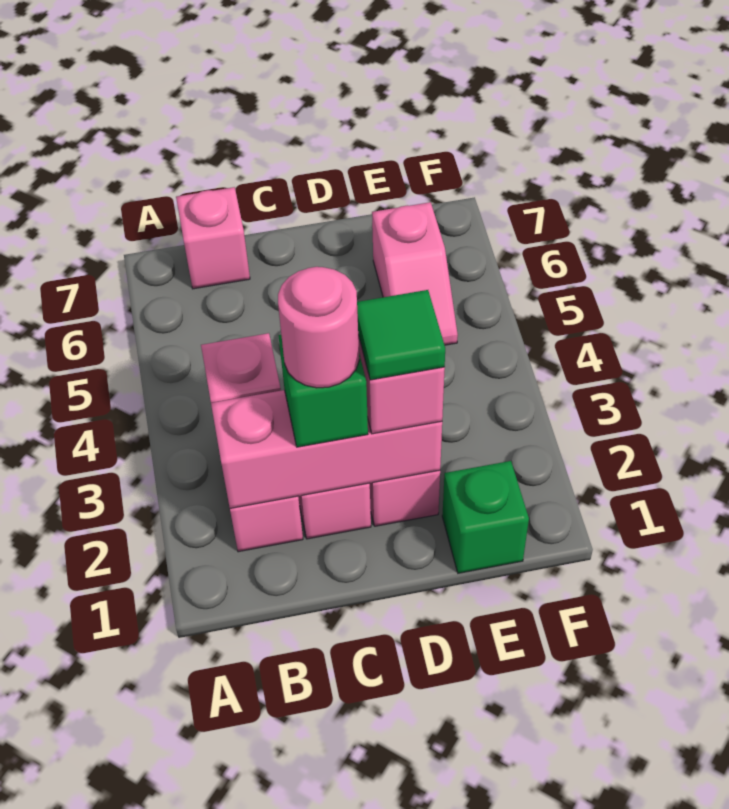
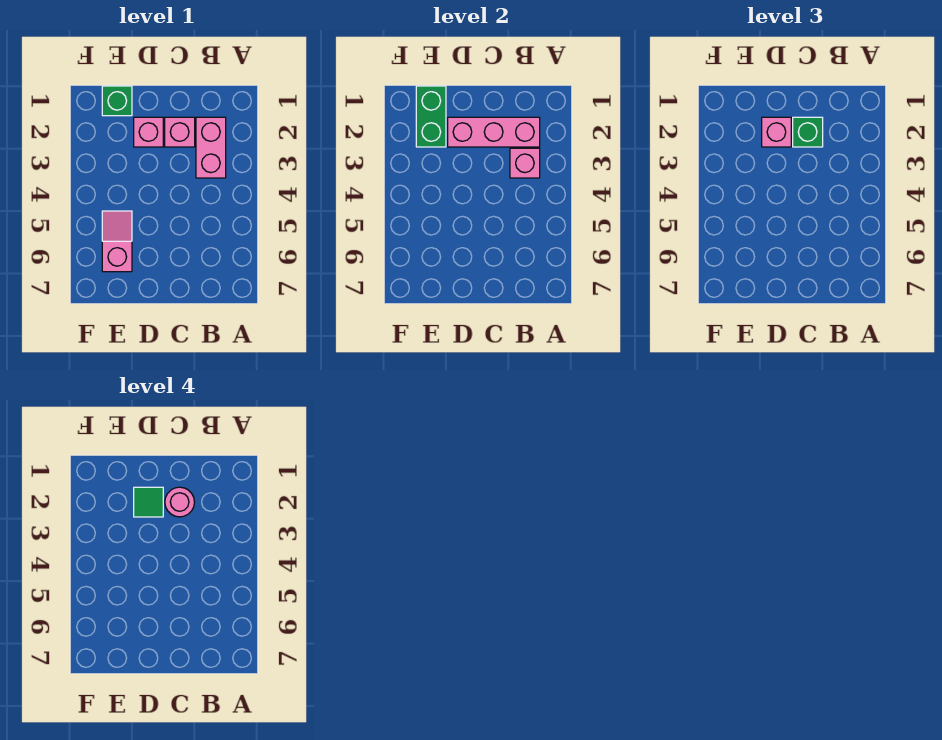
pink 1x1 brick [176,187,250,289] -> none
none -> green 1x2 brick [416,86,446,147]

